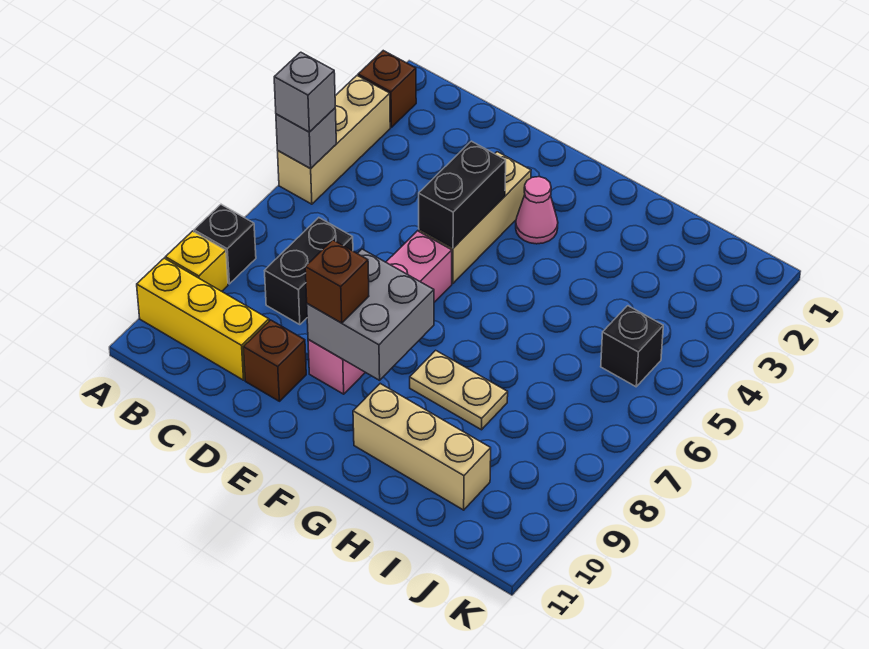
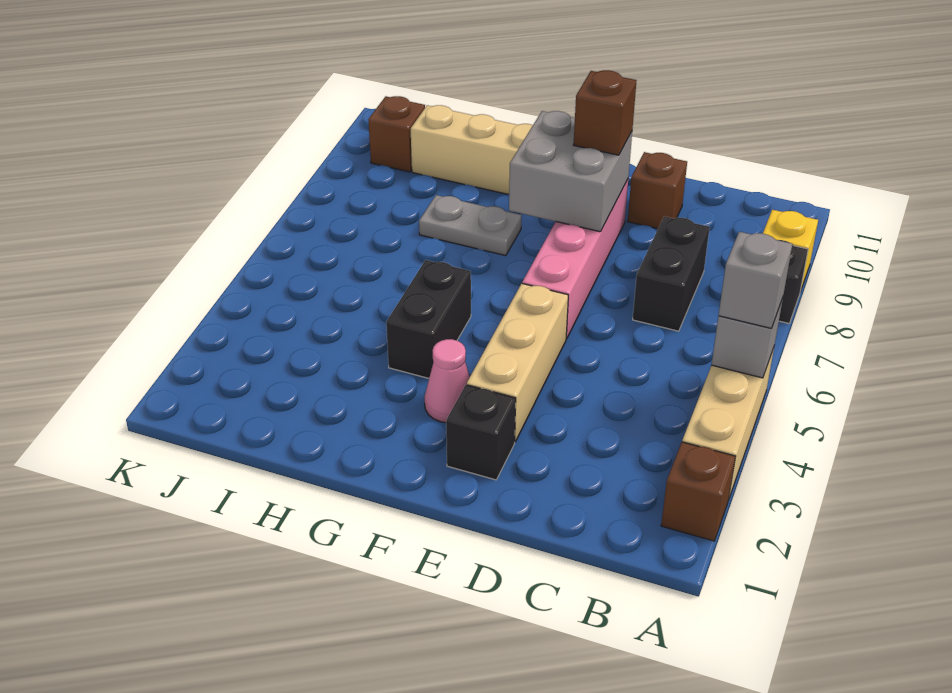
yellow 1x3 brick [137,258,269,380] -> none
black 1x2 brick [419,141,506,248] -> black 1x2 brick moved to [386,260,471,378]
tan 1x2 plate [410,350,508,430] -> grey 1x2 plate [419,195,522,256]
black 1x1 brick [601,306,663,387] -> black 1x1 brick moved to [446,385,516,480]
none -> brown 1x1 brick [368,96,425,172]

